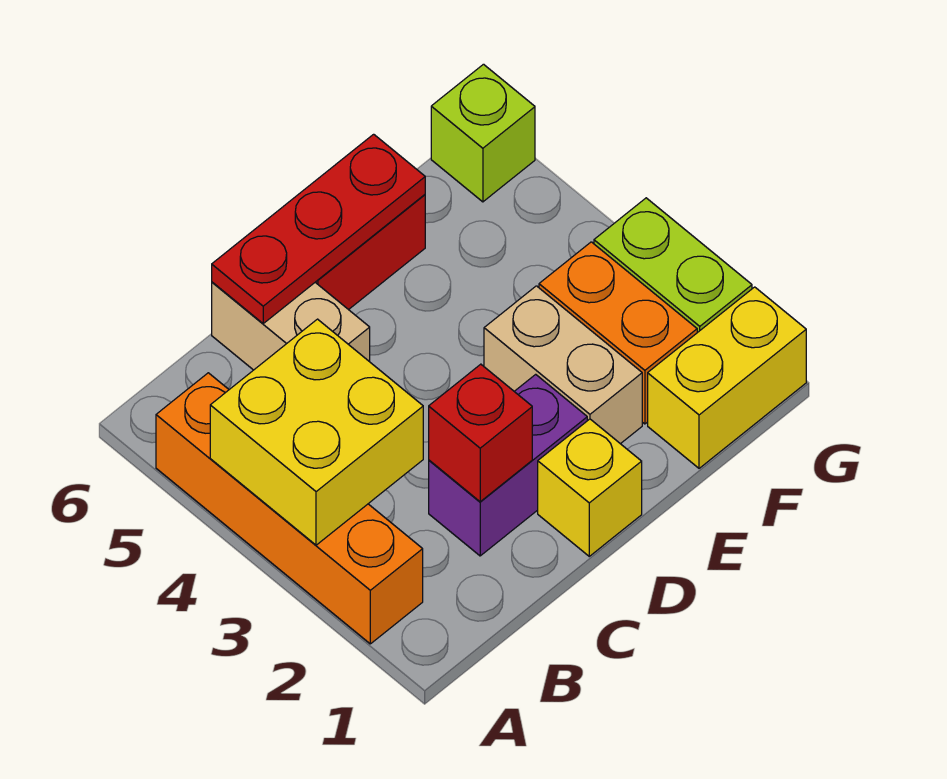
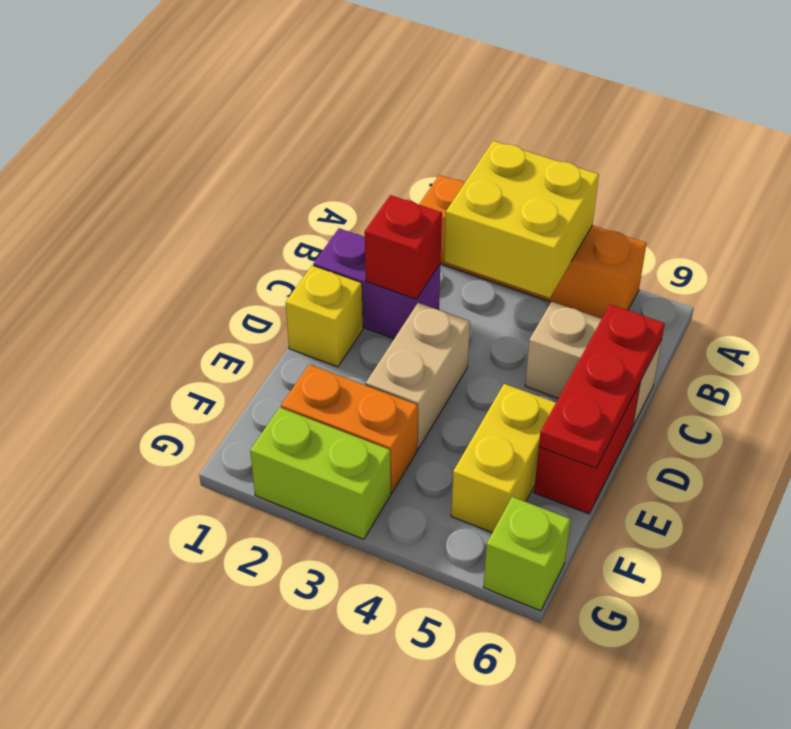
purple 1x2 brick [429,374,587,556] -> purple 1x2 brick turned to [313,228,440,339]
tan 1x2 brick [484,286,642,444] -> tan 1x2 brick turned to [366,303,470,449]
yellow 1x2 brick [648,287,806,468] -> yellow 1x2 brick moved to [451,384,556,533]

